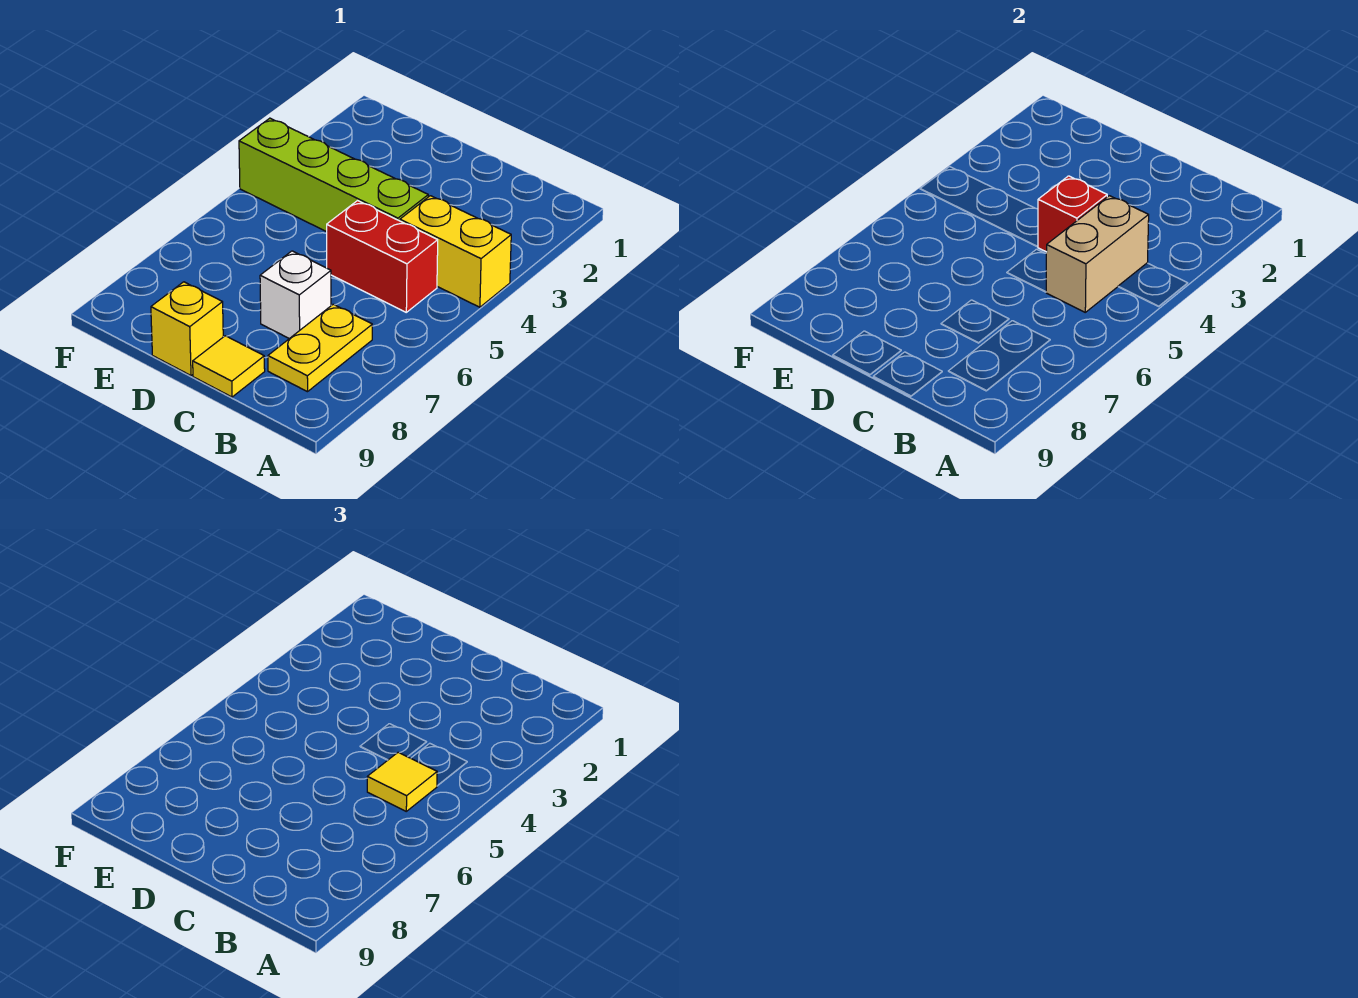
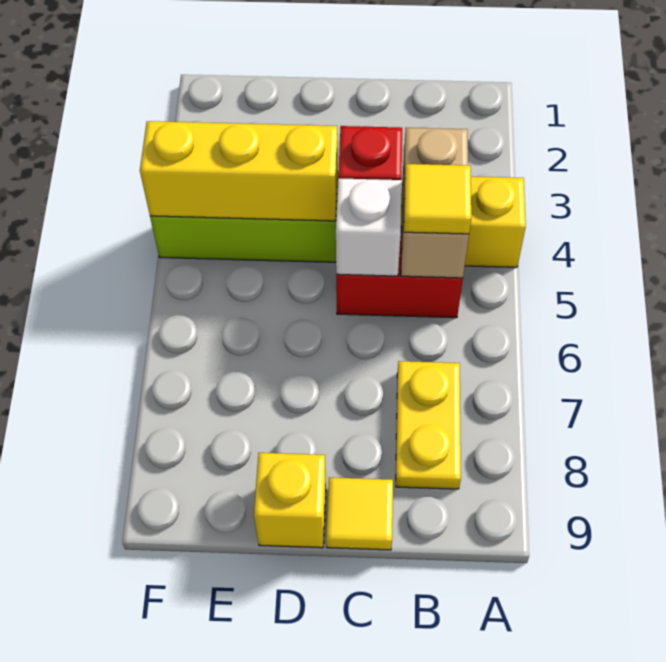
white 1x1 brick [260,251,331,339] -> white 1x1 brick moved to [336,178,402,276]
none -> yellow 1x3 brick [140,121,338,221]

